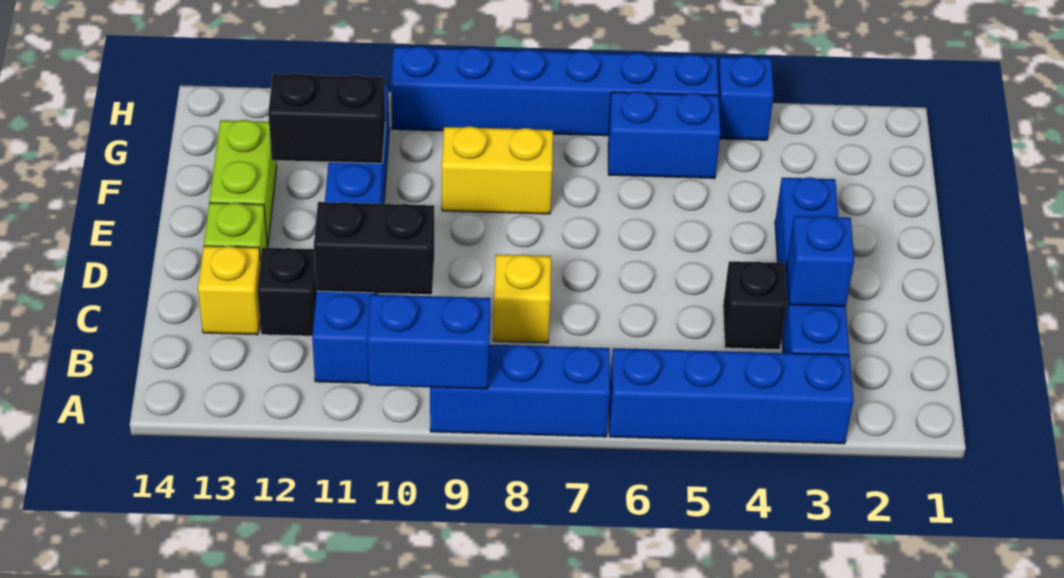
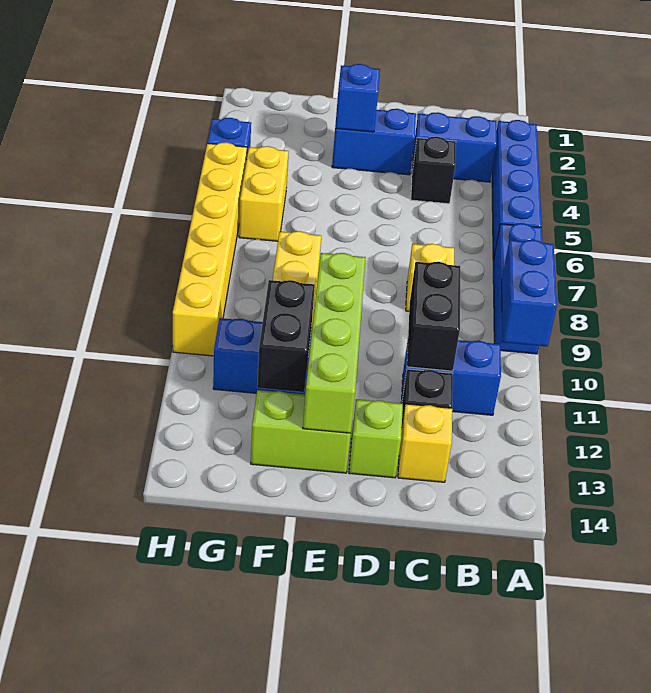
blue 1x1 brick [787,216,854,306] -> blue 1x1 brick moved to [335,64,380,132]
none -> lime 1x4 brick [303,253,366,433]
blue 1x2 brick [608,92,720,178] -> yellow 1x2 brick [239,146,289,241]
blue 1x6 brick [391,46,719,136] -> yellow 1x6 brick [173,142,247,356]

